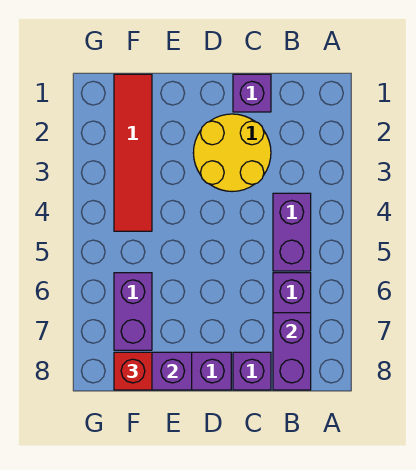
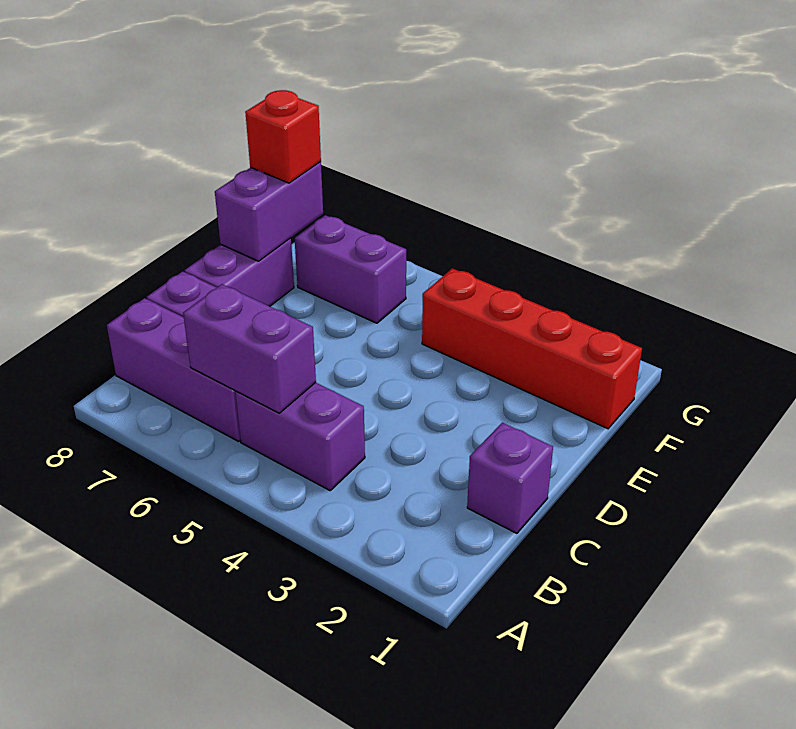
purple 1x2 brick [273,313,311,390] -> purple 1x2 brick moved to [183,284,316,413]
yellow 2x2 round brick [193,114,271,192] -> none
red 1x4 tile [114,74,152,231] -> red 1x4 brick [422,268,642,429]

